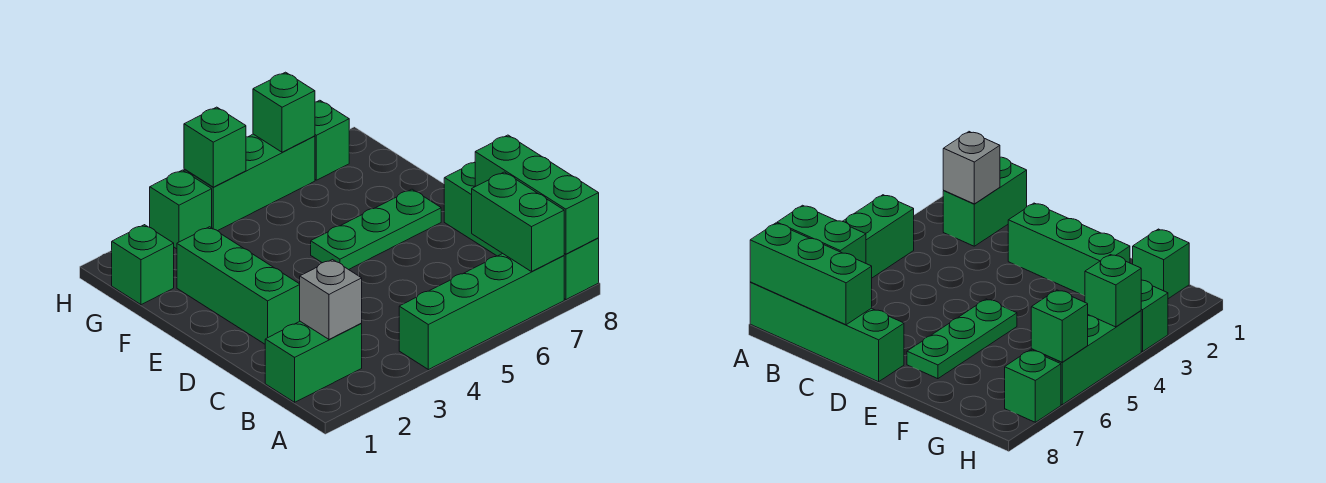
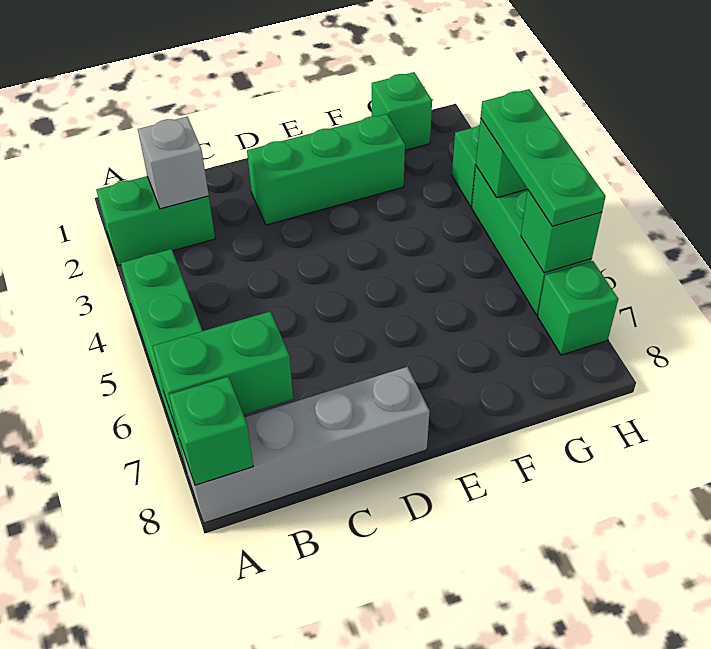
green 1x4 brick [444,162,599,300] -> grey 1x4 brick [180,367,430,523]
green 1x3 brick [475,135,599,254] -> green 1x1 brick [169,376,253,485]
green 1x2 brick [265,321,362,402] -> green 1x2 brick turned to [96,176,215,266]
green 1x3 plate [311,189,441,270] -> green 1x3 plate moved to [481,89,606,226]

